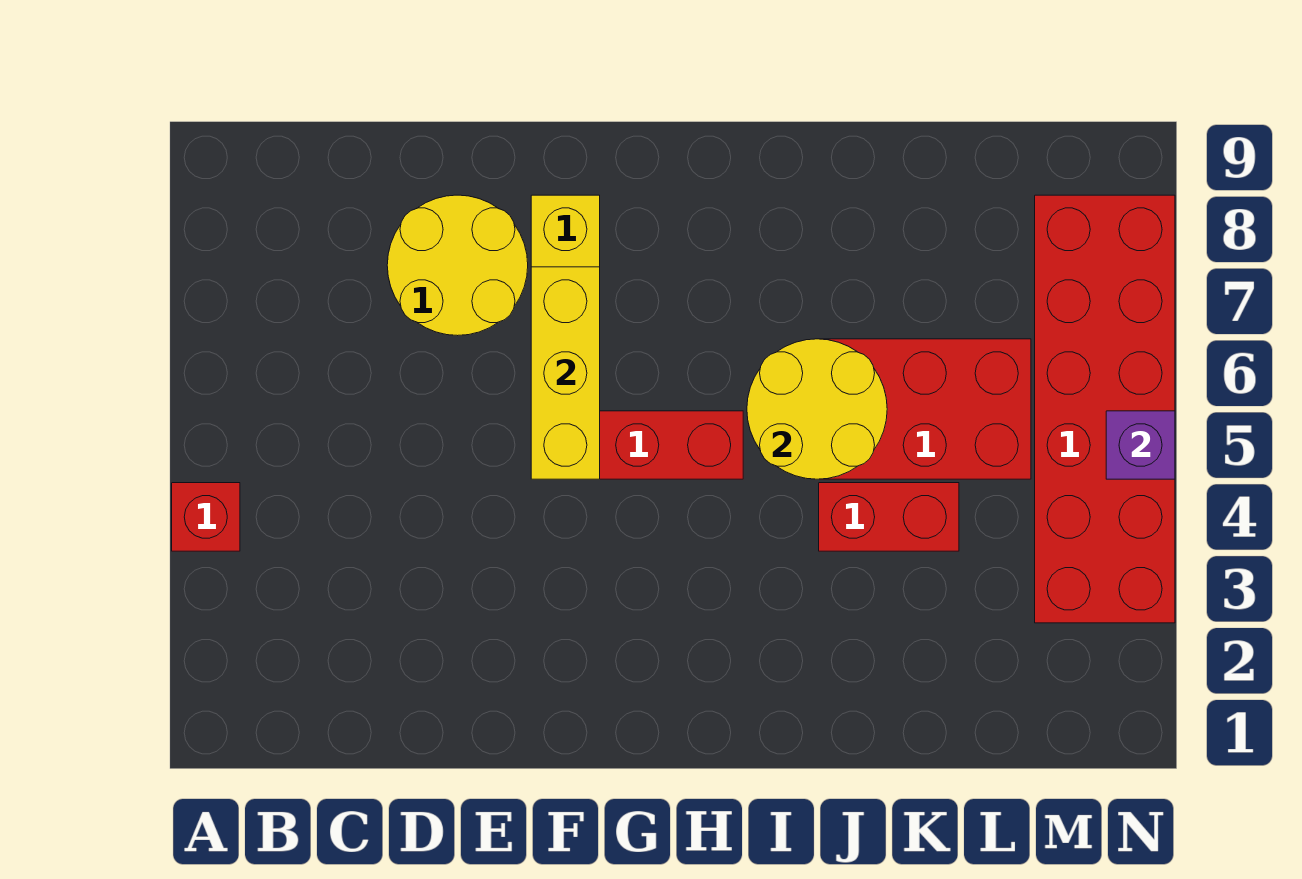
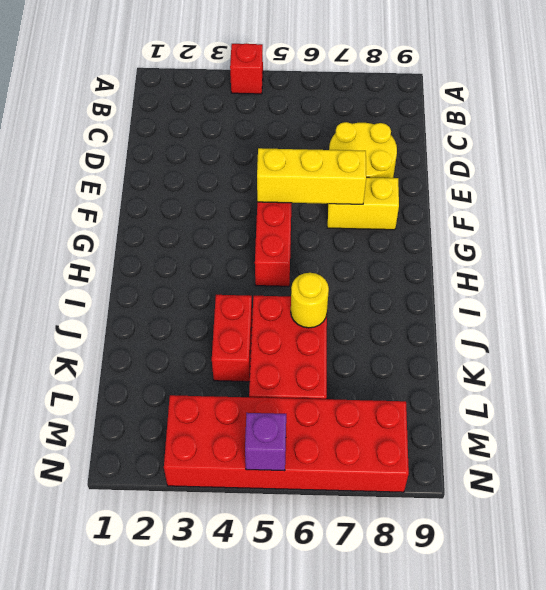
yellow 2x2 round brick [747,339,887,479] -> yellow 1x1 round brick [291,273,329,328]

